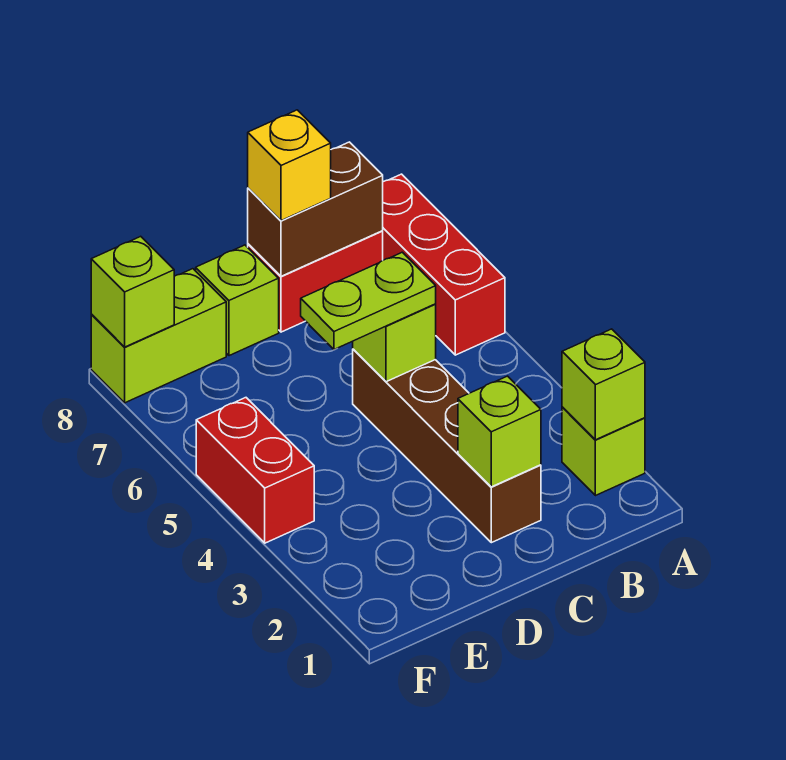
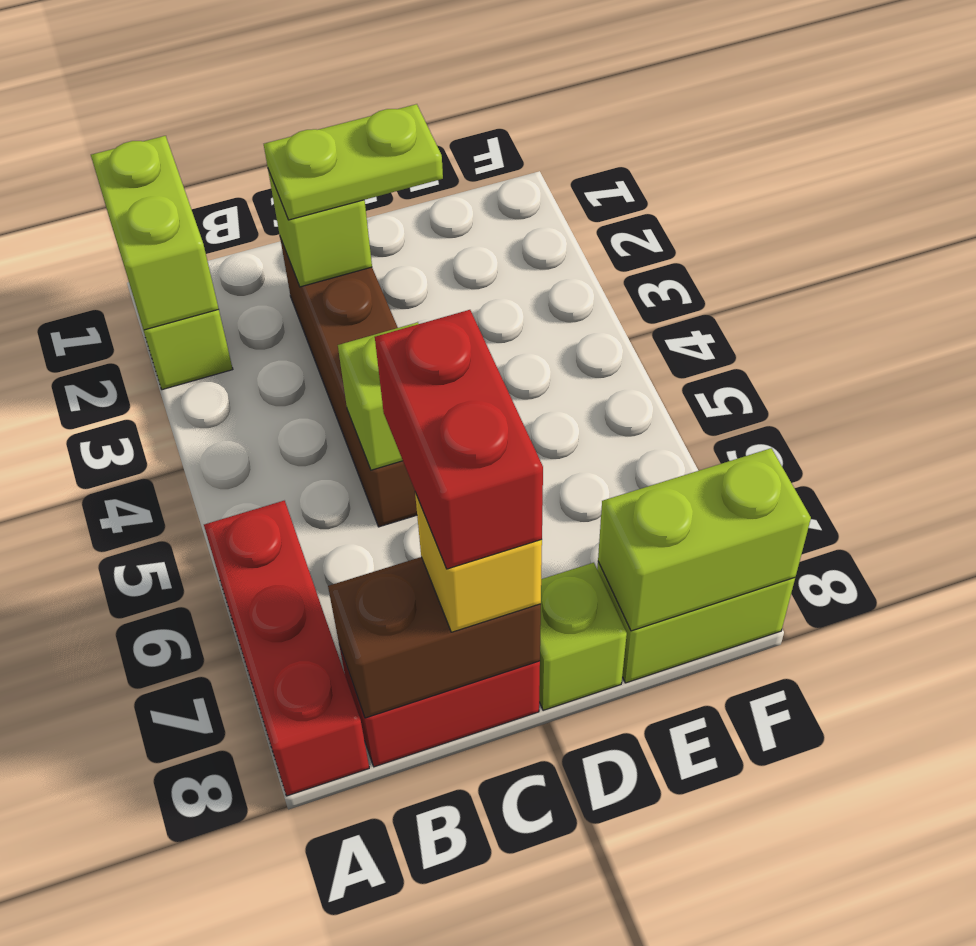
lime 1x1 brick [562,329,645,440] -> lime 1x2 brick [91,136,219,330]
lime 1x2 plate [301,252,436,349] -> lime 1x2 plate moved to [264,104,443,220]
red 1x2 brick [196,398,314,543] -> red 1x2 brick moved to [375,310,543,569]
lime 1x1 brick [91,236,174,347] -> lime 1x2 brick [598,448,811,631]

